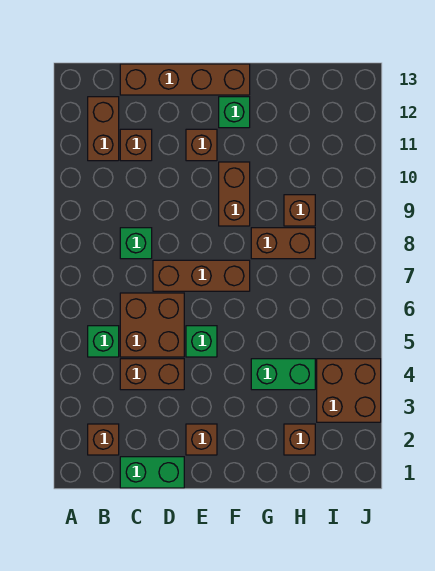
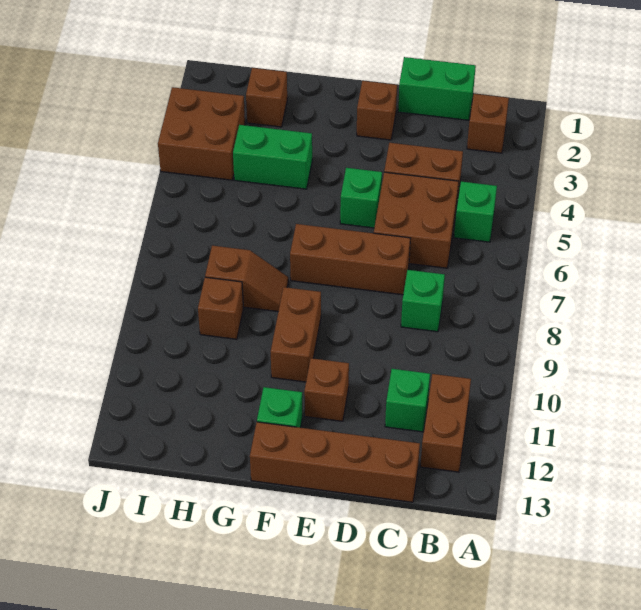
brown 1x1 brick [120,129,152,161] -> green 1x1 brick [385,369,430,432]
brown 1x2 brick [251,228,315,259] -> brown 1x2 slope [205,246,288,311]

